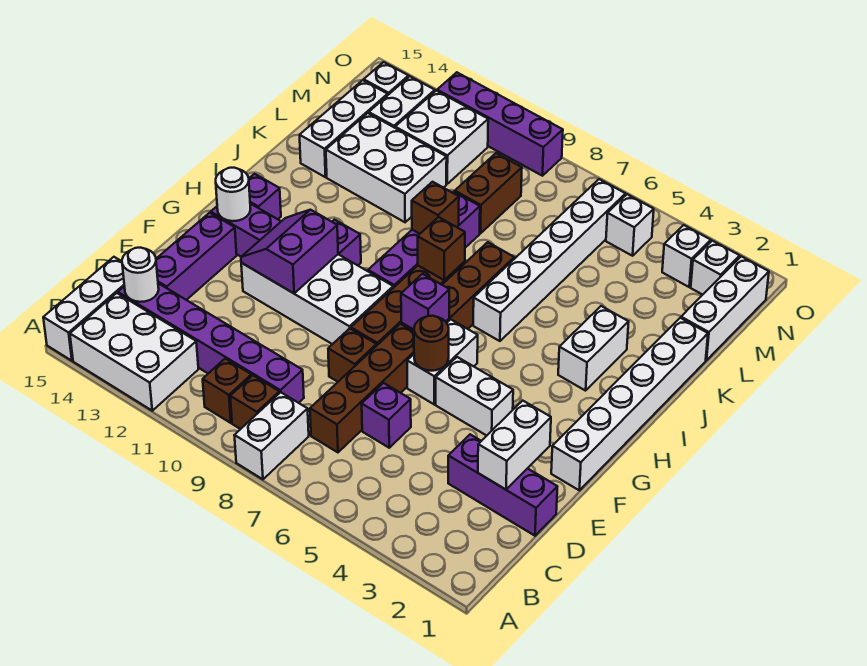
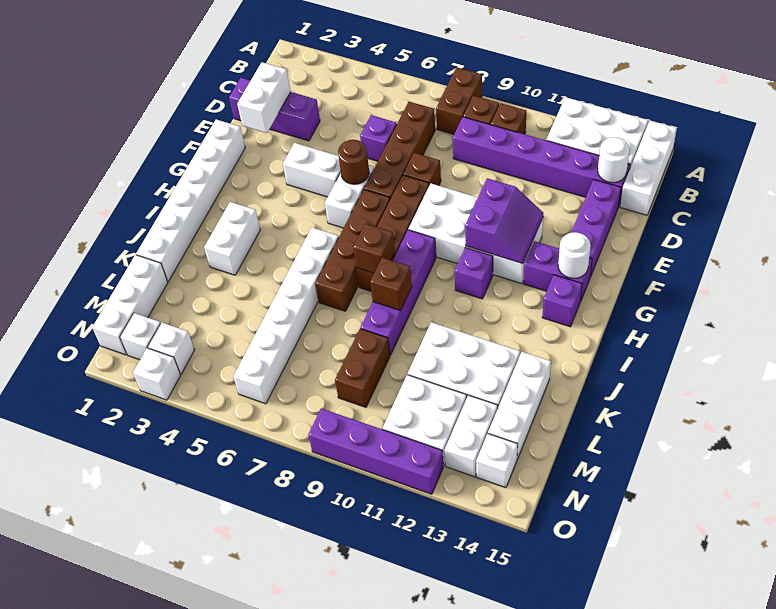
white 1x2 brick [234,392,309,479] -> brown 1x2 brick [436,67,482,134]
purple 1x1 brick [401,274,449,330] -> none
white 1x1 brick [606,194,654,256] -> white 1x1 brick moved to [133,348,181,400]

